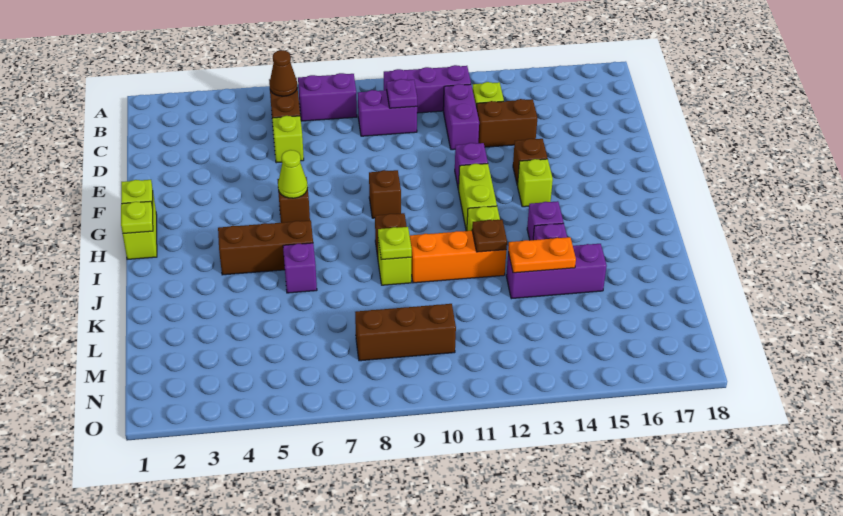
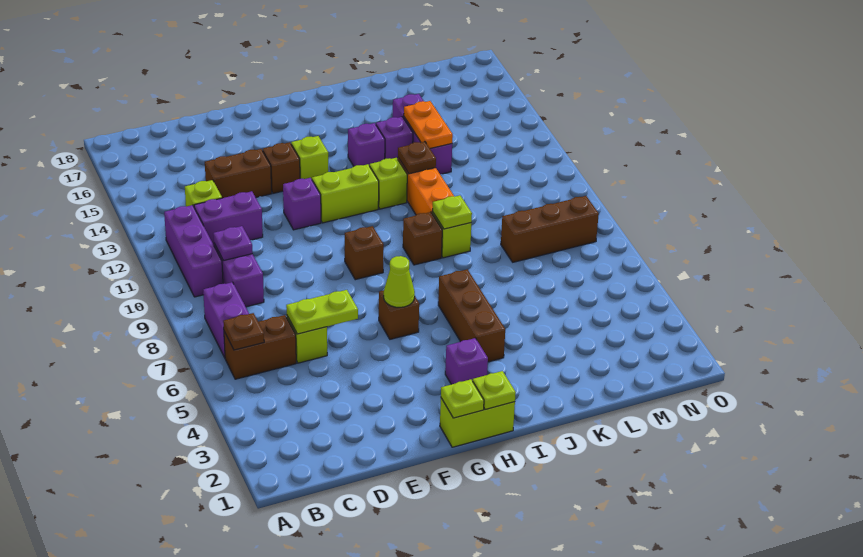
brown 1x1 cone [270,50,297,96] -> brown 1x1 plate [223,313,264,350]
none -> lime 1x2 plate [286,290,358,334]
brown 1x2 brick [476,99,537,147] -> brown 1x2 brick turned to [205,149,272,198]
purple 1x1 brick [283,243,317,293] -> purple 1x1 brick moved to [445,338,488,384]
brown 1x3 brick [355,304,456,361] -> brown 1x3 brick turned to [501,196,599,262]

